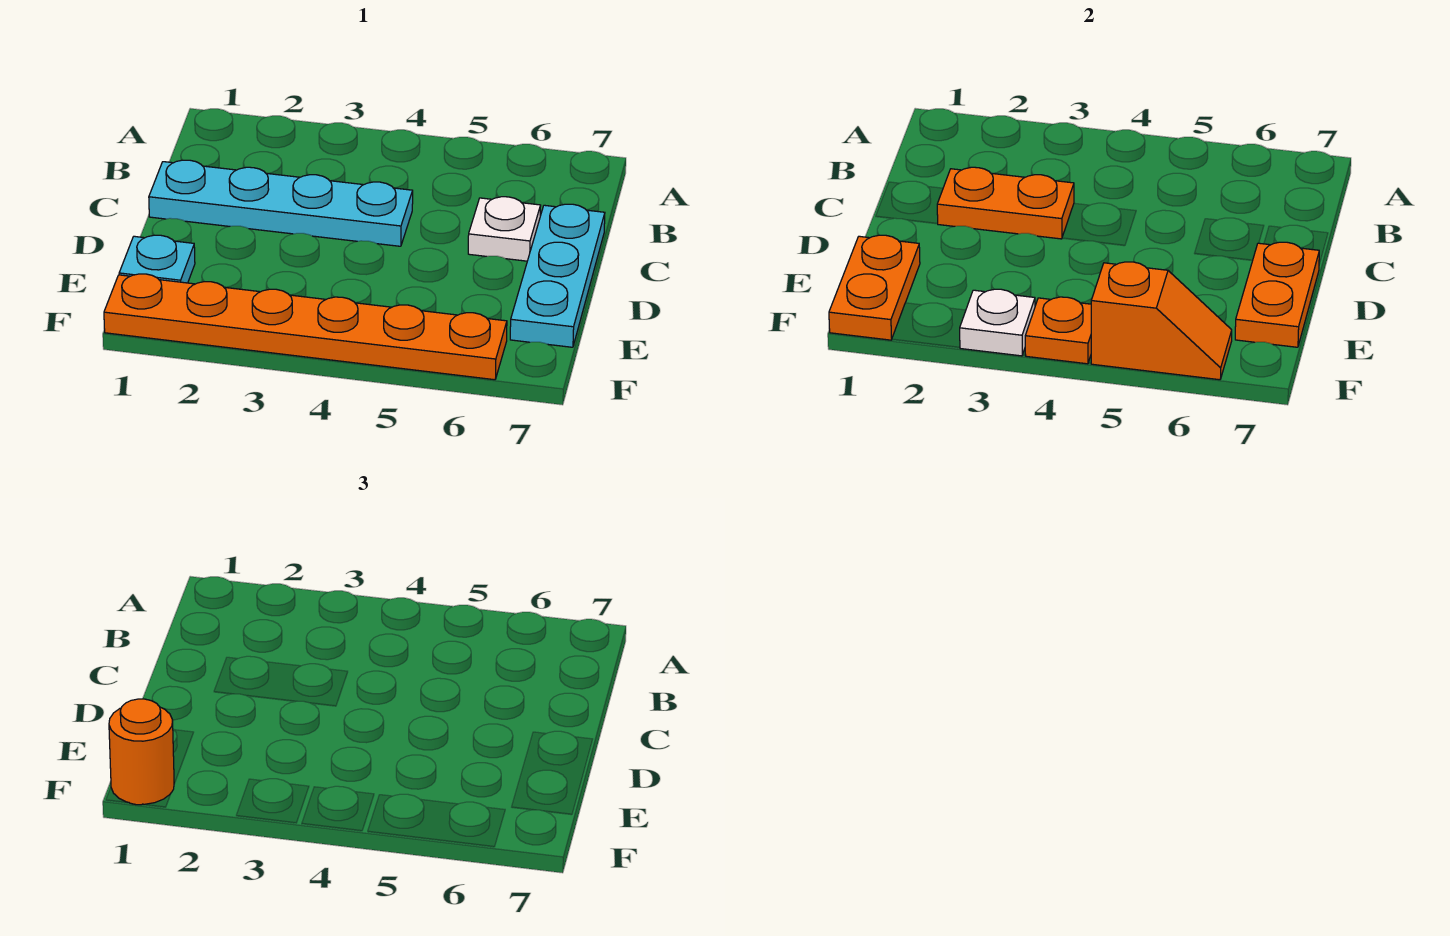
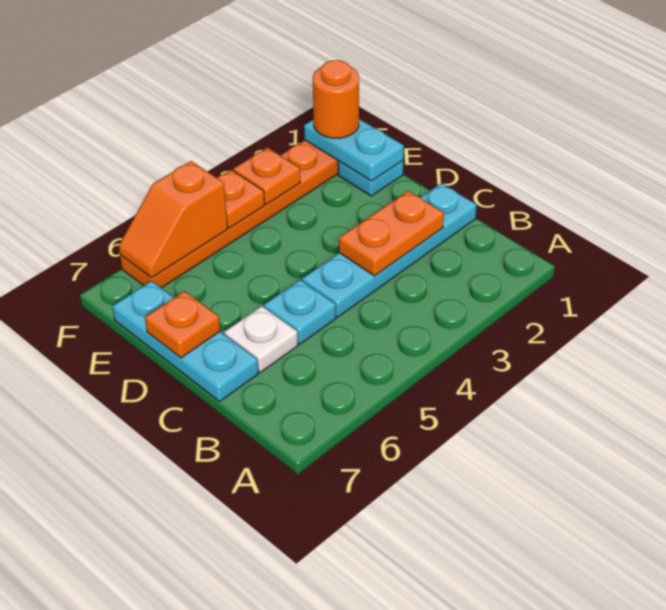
none -> cyan 1x1 plate [264,280,336,344]
orange 1x2 plate [1235,242,1319,347] -> orange 1x1 plate [145,291,220,358]
orange 1x2 plate [829,235,920,340] -> cyan 1x2 plate [304,119,404,181]
white 1x1 plate [960,289,1035,356] -> orange 1x1 plate [233,148,300,204]

